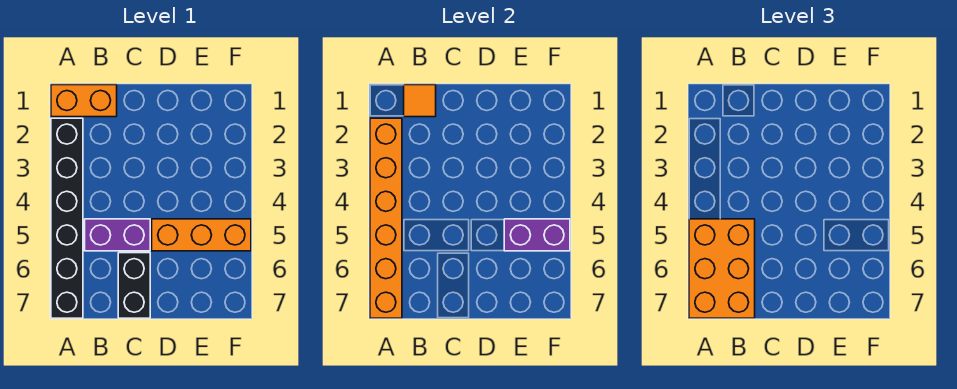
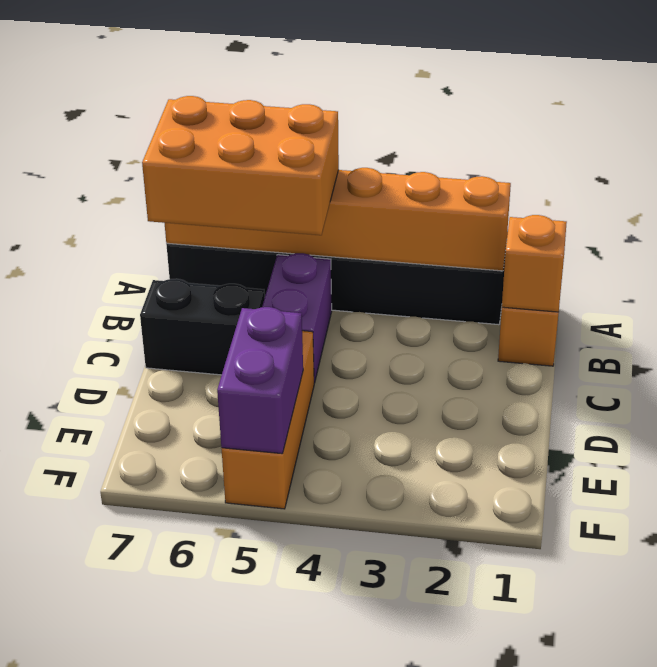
orange 1x1 tile [404,85,436,117] -> orange 1x1 brick [502,215,567,312]

